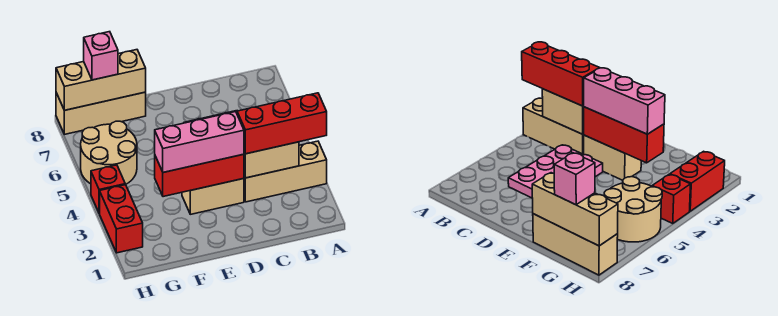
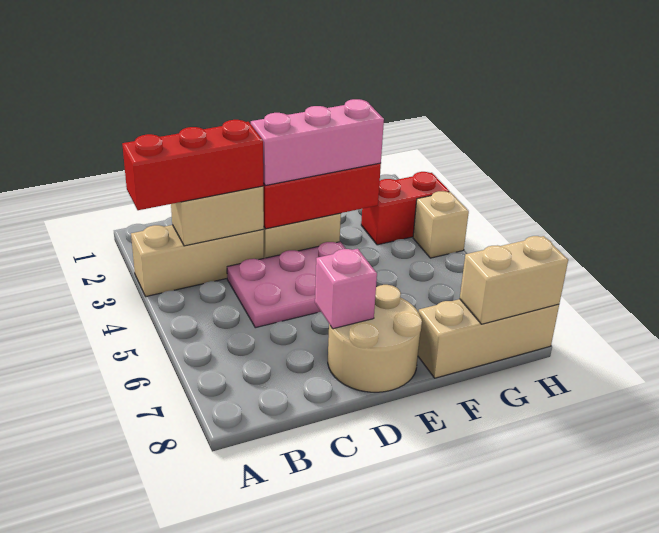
pink 2x3 plate [508,145,603,198] -> pink 2x3 plate turned to [227,242,346,328]
tan 1x3 brick [56,50,146,110] -> tan 1x2 brick [460,236,568,324]
tan 2x2 round brick [81,121,137,185] -> tan 2x2 round brick moved to [328,285,422,392]
pink 1x1 brick [84,32,118,80] -> pink 1x1 brick moved to [315,249,377,329]
red 1x2 brick [100,185,143,253] -> red 1x2 brick turned to [361,172,449,245]
red 1x1 brick [91,165,125,213] -> tan 1x1 brick [413,191,469,258]

